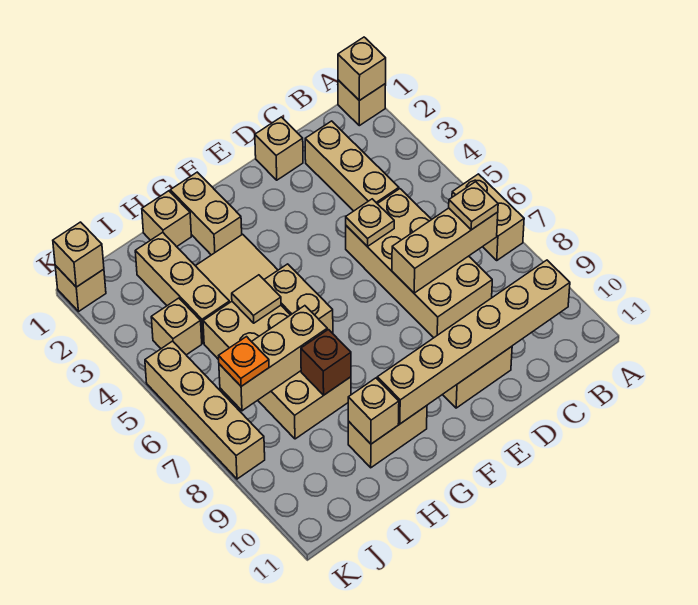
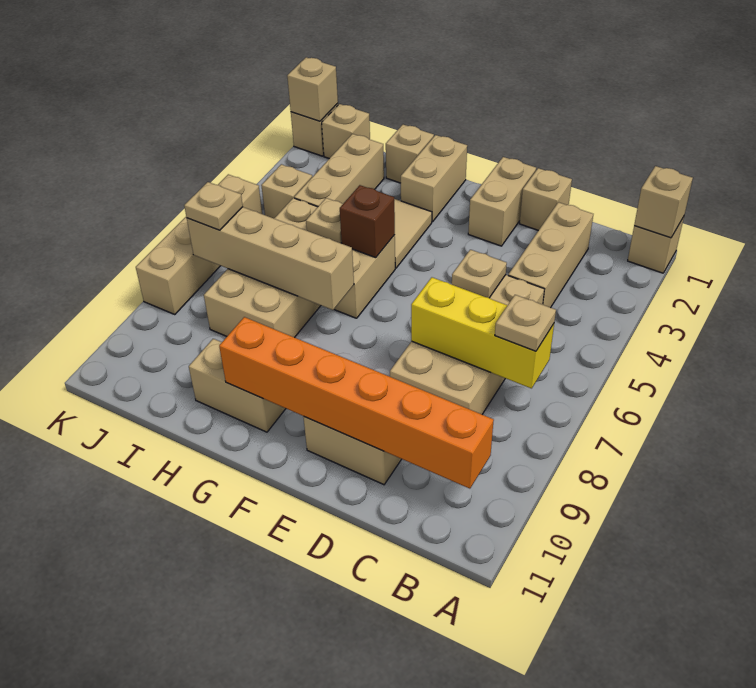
tan 1x2 brick [452,174,524,260] -> tan 1x2 brick moved to [468,157,536,246]
tan 1x3 brick [392,208,498,293] -> yellow 1x3 brick [411,277,554,388]
tan 1x6 brick [377,260,570,424] -> orange 1x6 brick [219,317,494,489]
tan 1x1 tile [232,275,281,323] -> tan 1x1 plate [306,198,343,243]
tan 1x3 brick [219,306,327,411] -> tan 1x4 brick [187,207,354,310]
brown 1x1 brick [301,330,351,395] -> brown 1x1 brick moved to [340,185,395,258]
tan 1x1 brick [348,378,399,444] -> tan 1x1 brick moved to [322,104,370,159]
orange 1x1 plate [219,337,269,386] -> tan 1x1 plate [184,182,243,230]

